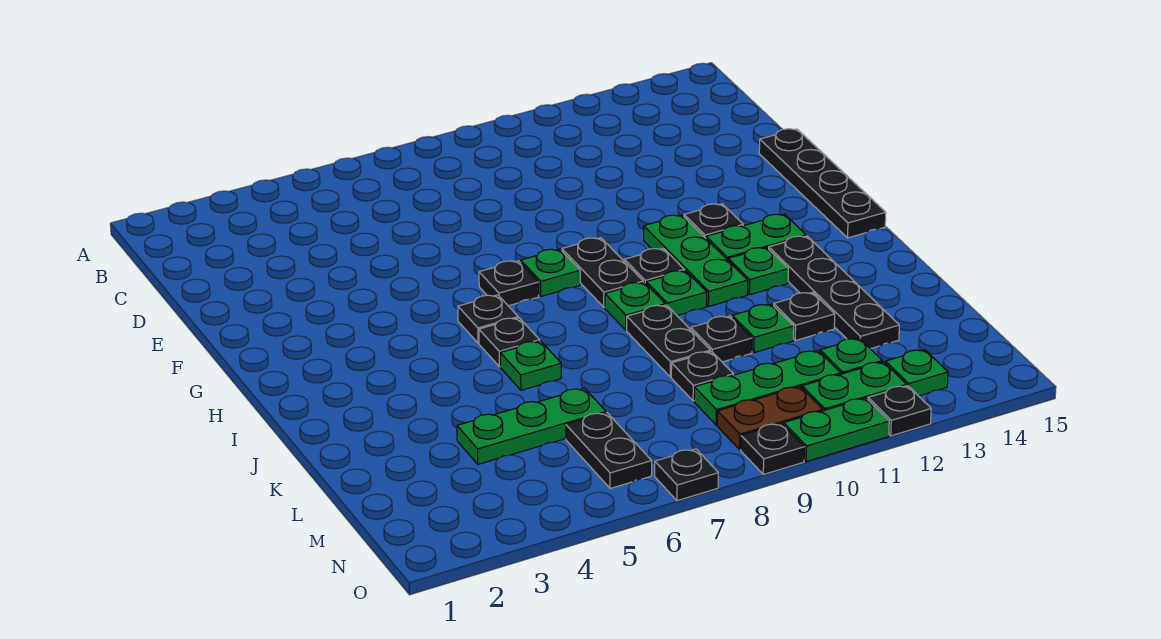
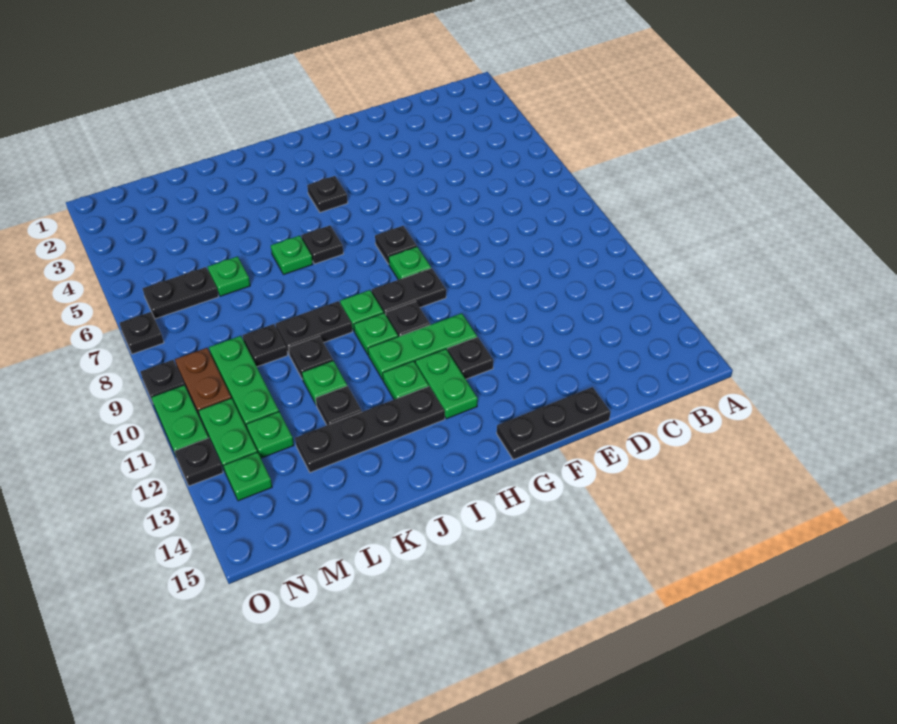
black 1x4 plate [759,129,886,238] -> black 1x3 plate [497,387,610,460]
black 1x1 plate [458,295,518,343] -> black 1x1 plate moved to [307,176,348,212]
green 1x3 plate [457,388,606,464] -> green 1x1 plate [208,256,250,296]

